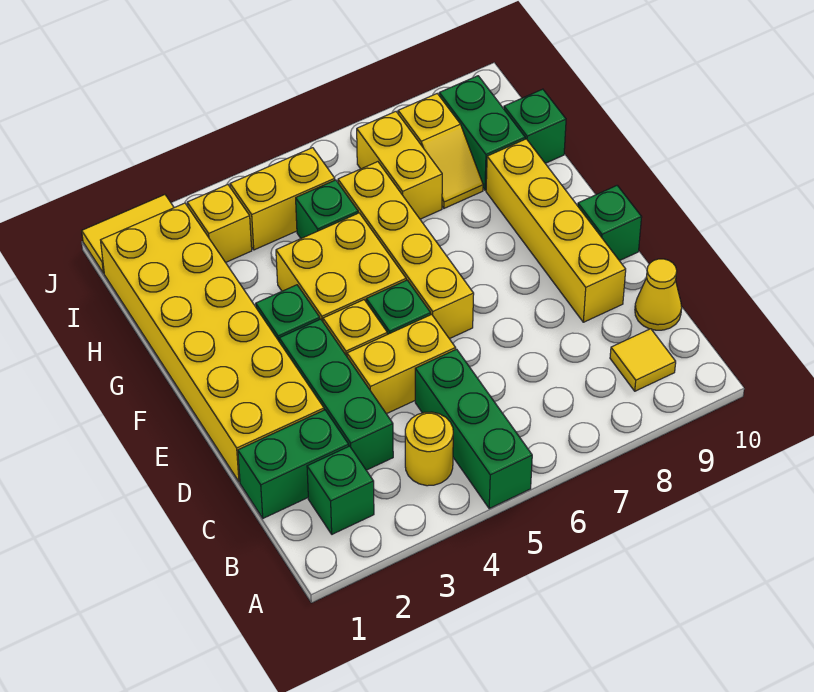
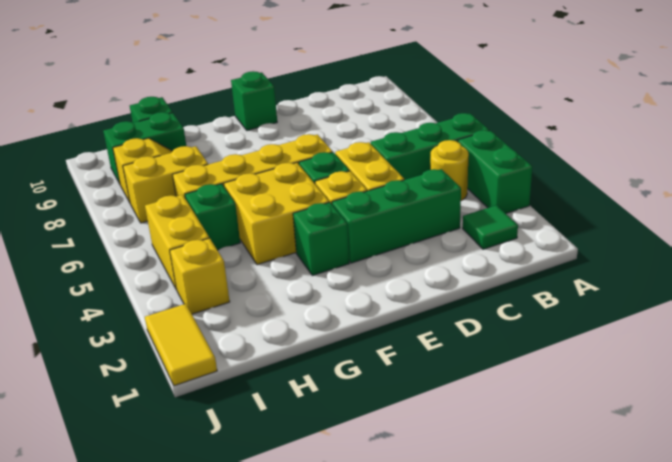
green 1x1 brick [307,446,374,534] -> green 1x1 tile [463,205,518,249]
yellow 1x1 tile [610,329,676,391] -> none
green 1x2 brick [238,410,349,518] -> green 1x2 brick moved to [458,130,532,213]
yellow 1x1 cone [635,259,682,330] -> none
yellow 2x6 brick [101,203,324,482] -> none
yellow 1x4 brick [486,139,626,322] -> none

